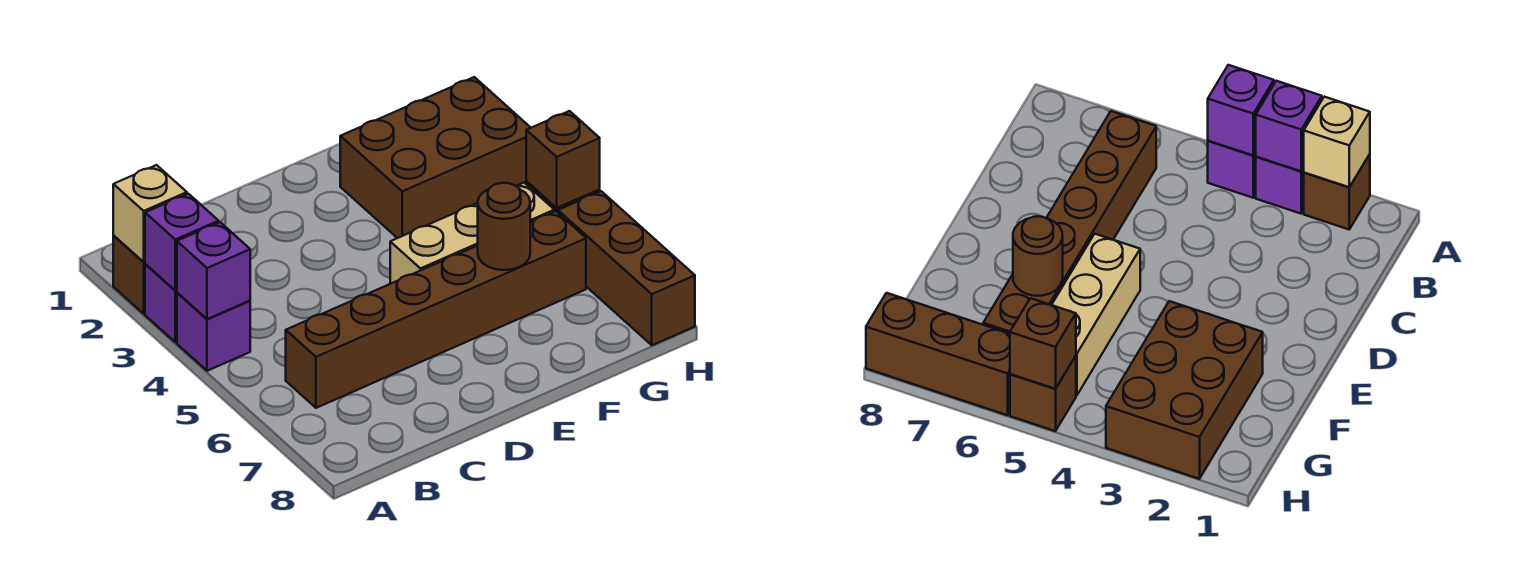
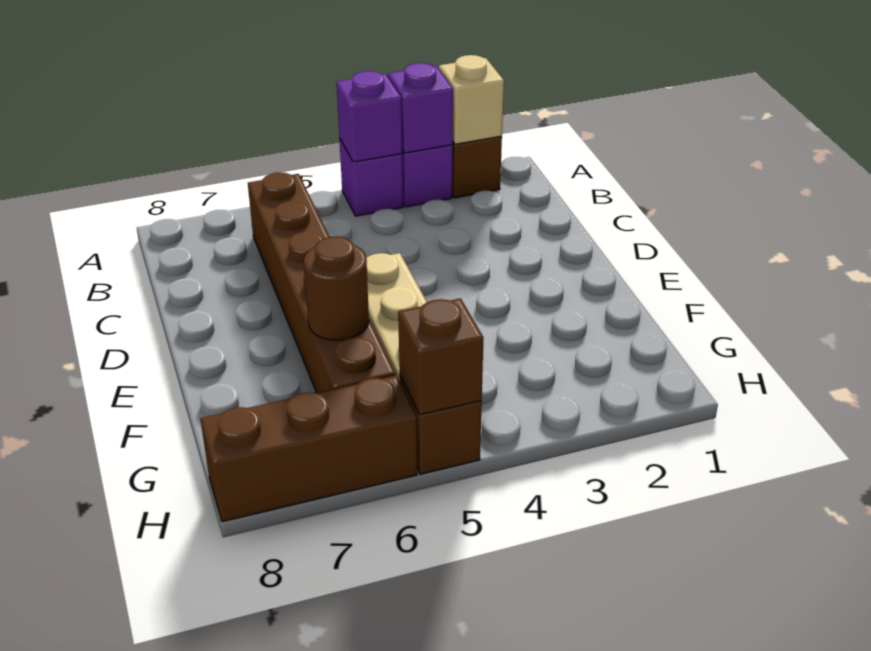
brown 2x3 brick [340,77,531,238] -> none

